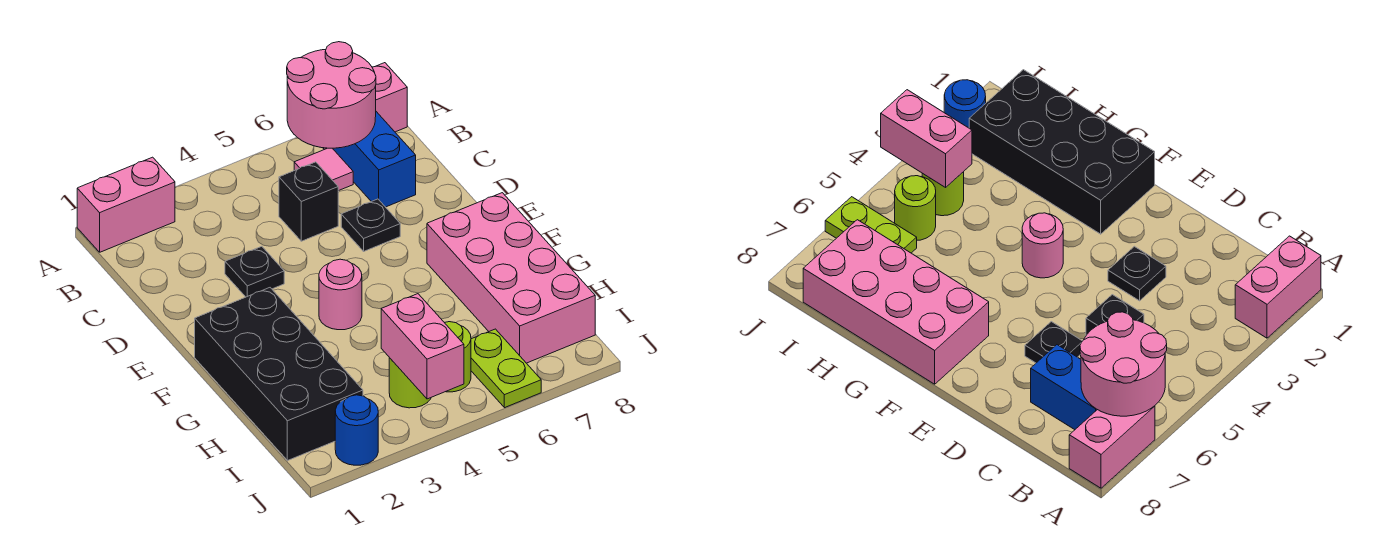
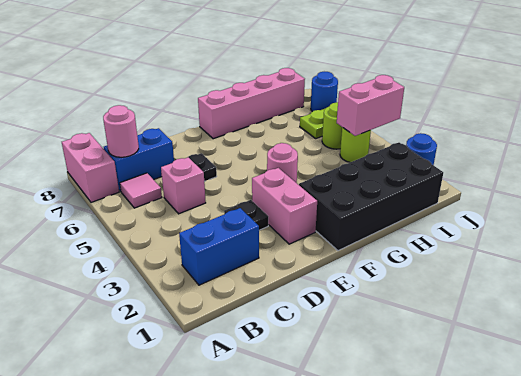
pink 1x2 brick [77,157,175,252] -> pink 1x2 brick moved to [252,168,317,244]
pink 2x2 round brick [287,42,376,148] -> pink 1x1 round brick [103,105,139,157]
none -> blue 1x2 brick [179,208,259,285]
black 1x1 brick [279,162,338,241] -> pink 1x1 brick [161,157,206,214]
pink 2x4 brick [427,193,595,363] -> pink 1x4 brick [198,68,305,139]
none -> blue 1x1 round brick [311,72,338,112]

